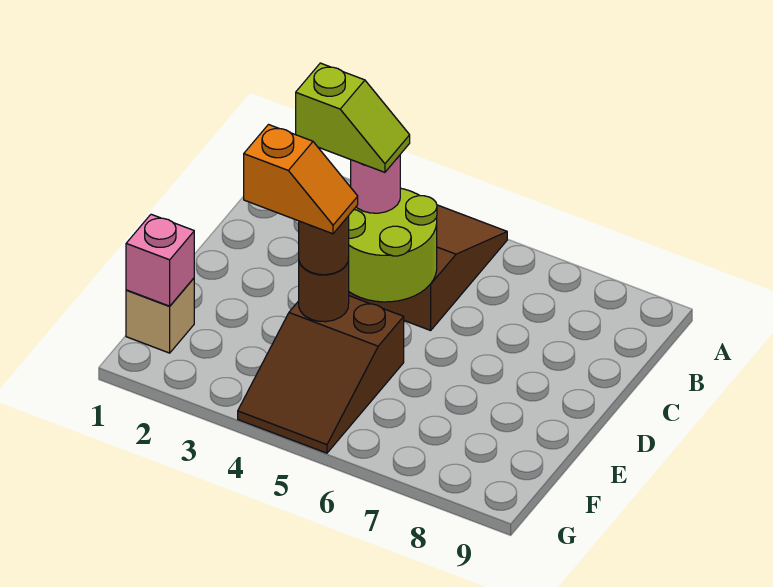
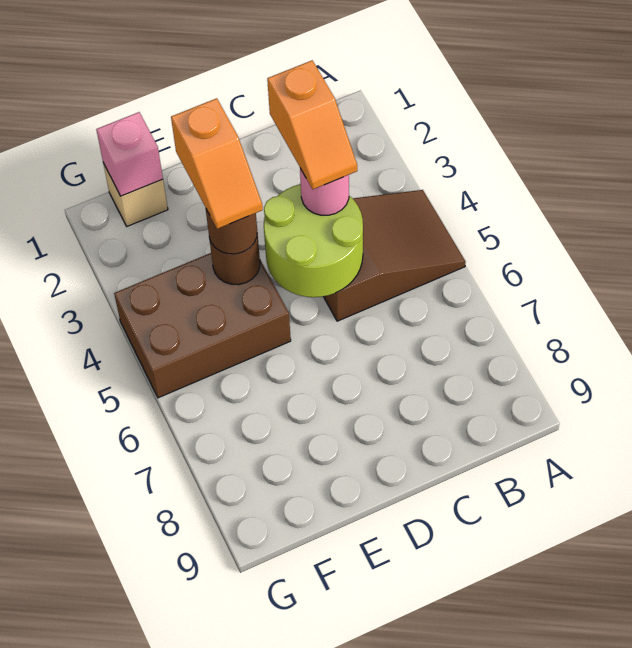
lime 1x2 slope [296,63,410,172] -> orange 1x2 slope [267,60,357,189]
brown 2x3 slope [238,296,404,453] -> brown 2x3 brick [114,253,291,398]

